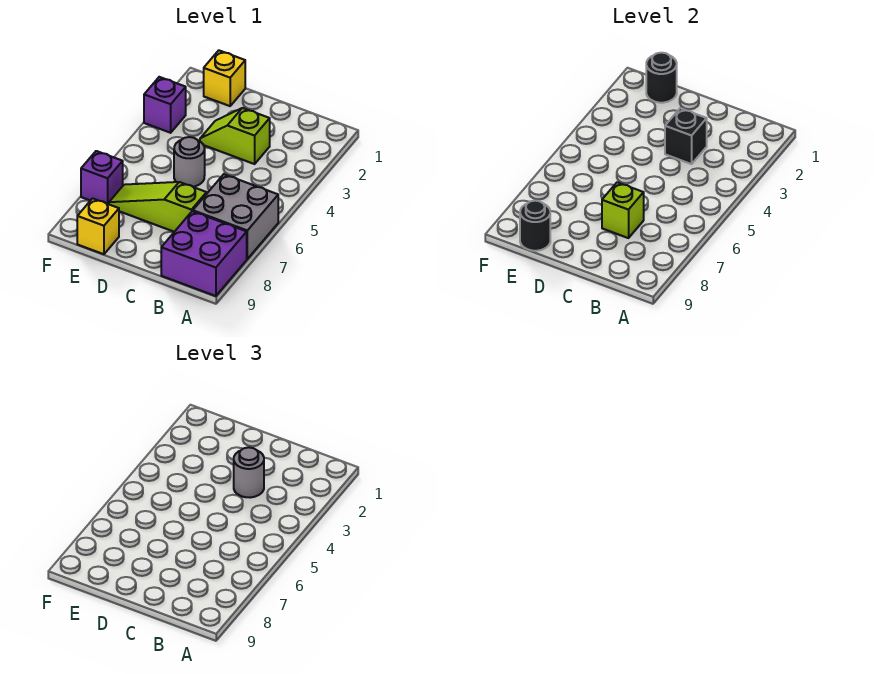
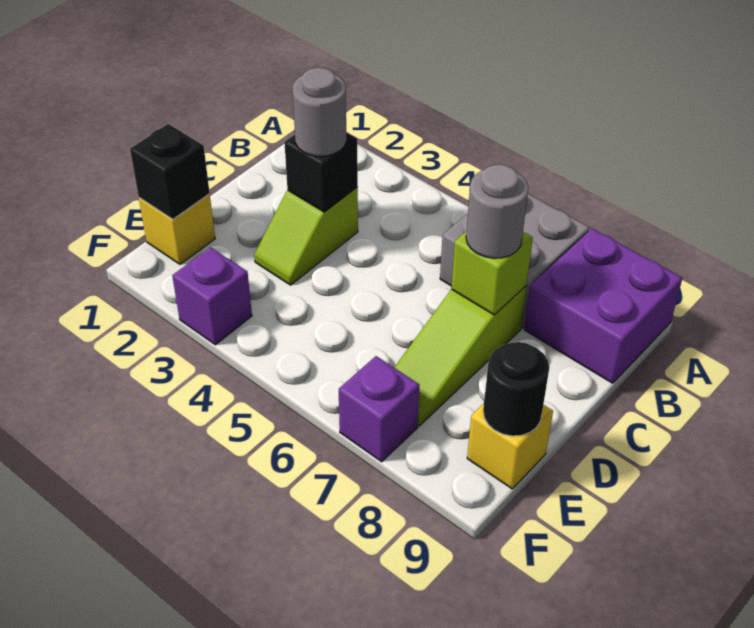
grey 1x1 round brick [174,137,205,187] -> grey 1x1 round brick moved to [466,165,528,258]
black 1x1 round brick [646,53,677,103] -> black 1x1 brick [130,124,210,219]

